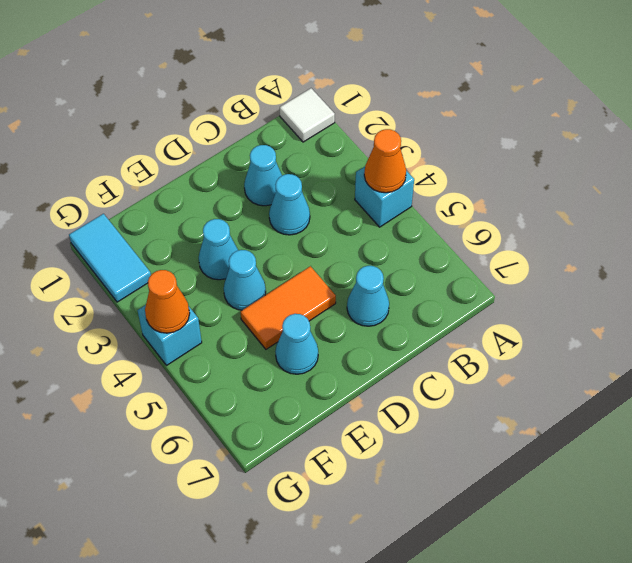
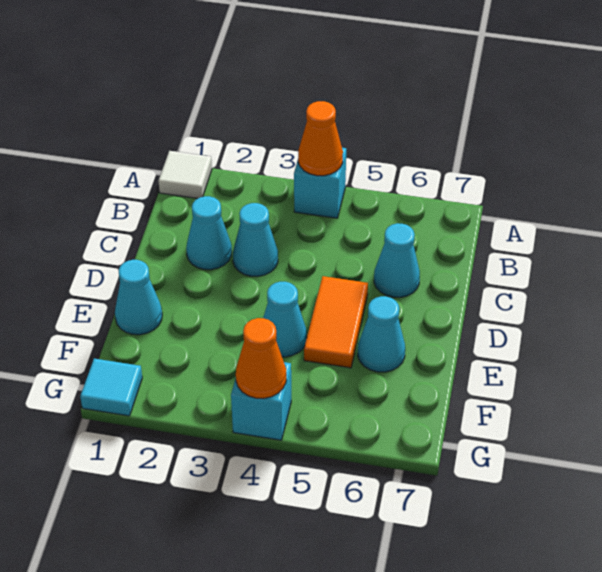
cyan 1x1 cone [199,219,238,280] -> cyan 1x1 cone moved to [115,260,162,335]
cyan 1x2 tile [69,214,151,302] -> cyan 1x1 tile [80,359,142,416]

